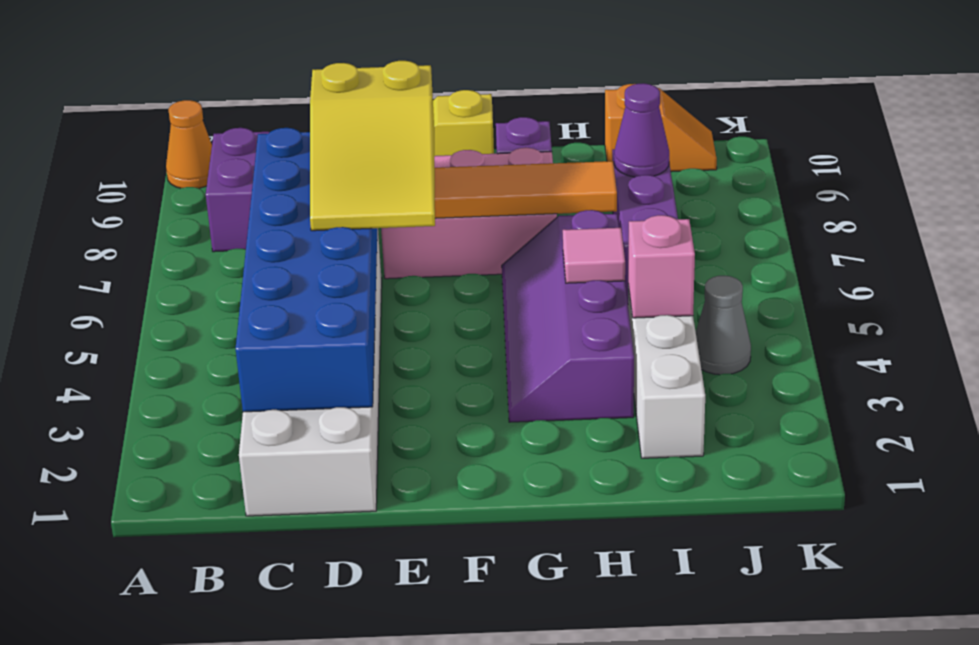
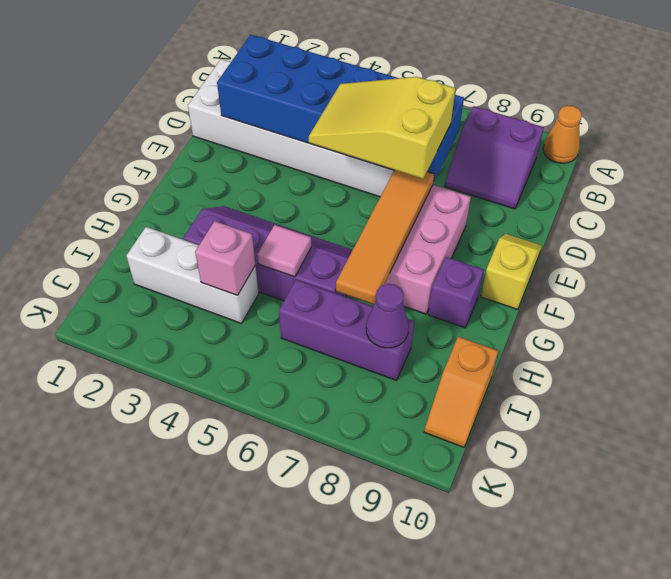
grey 1x1 cone [696,276,751,375] -> none

